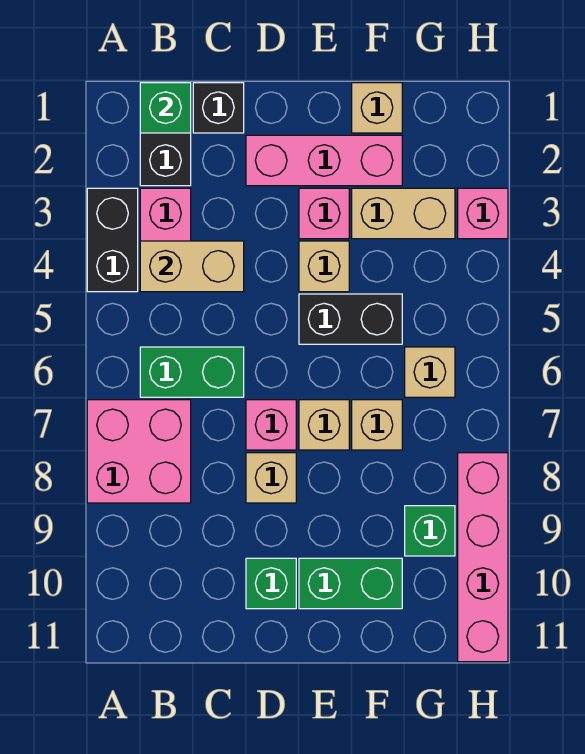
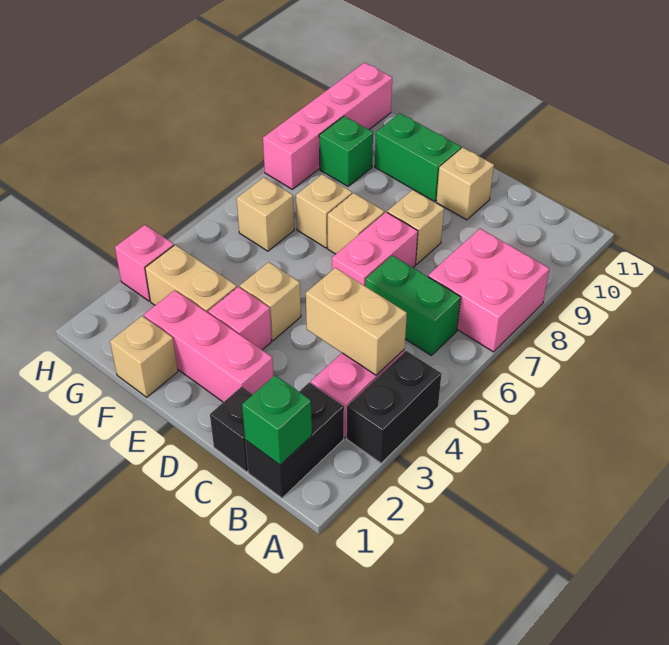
pink 1x1 brick [246,400,296,450] -> pink 1x2 brick [332,212,418,286]
green 1x1 brick [246,558,296,609] -> tan 1x1 brick [436,148,494,220]
black 1x2 brick [299,294,402,344] -> none

